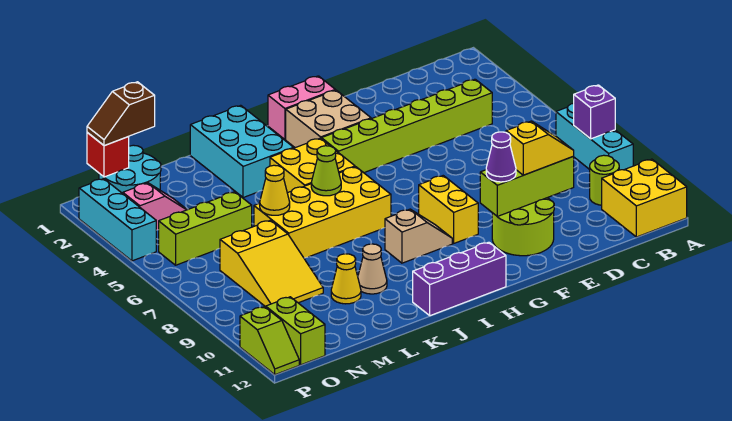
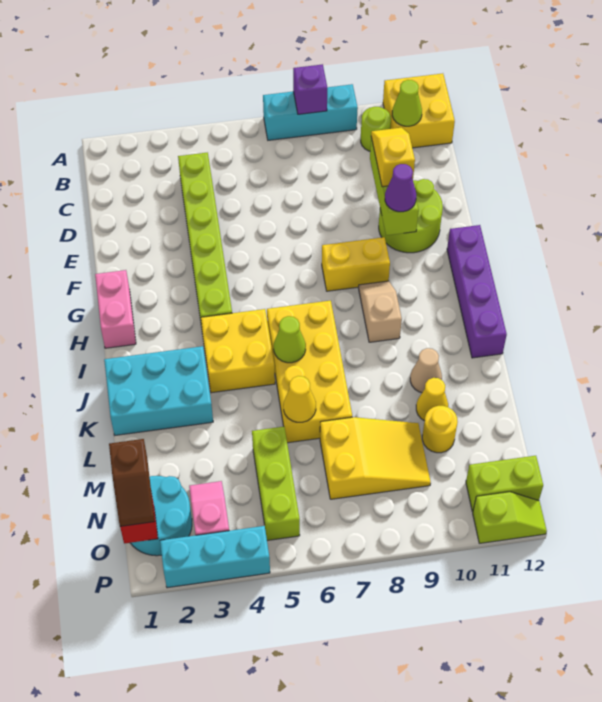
none -> lime 1x1 cone [392,80,422,126]
tan 2x2 brick [286,90,371,148] -> none
purple 1x3 brick [413,242,506,316] -> purple 1x4 brick [447,225,507,358]
none -> yellow 1x1 round brick [422,406,458,453]

